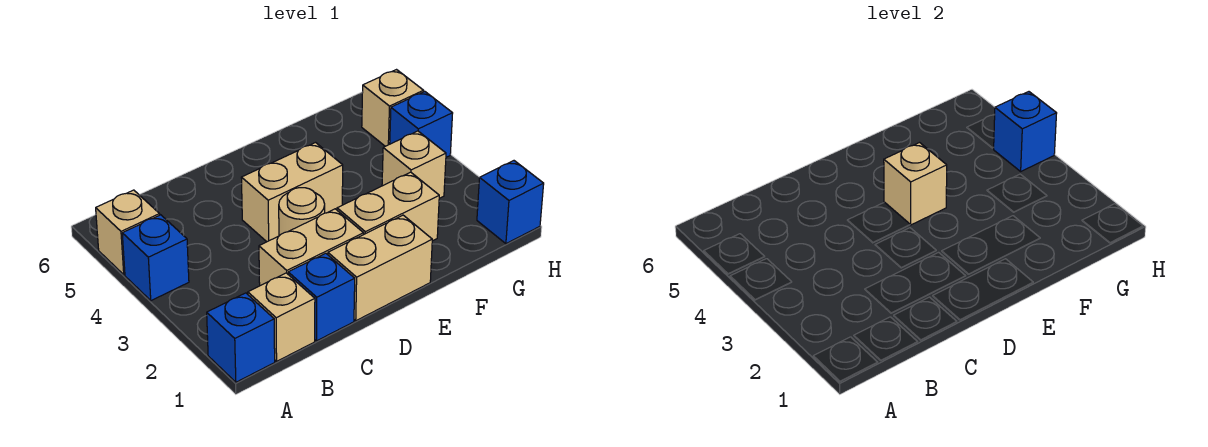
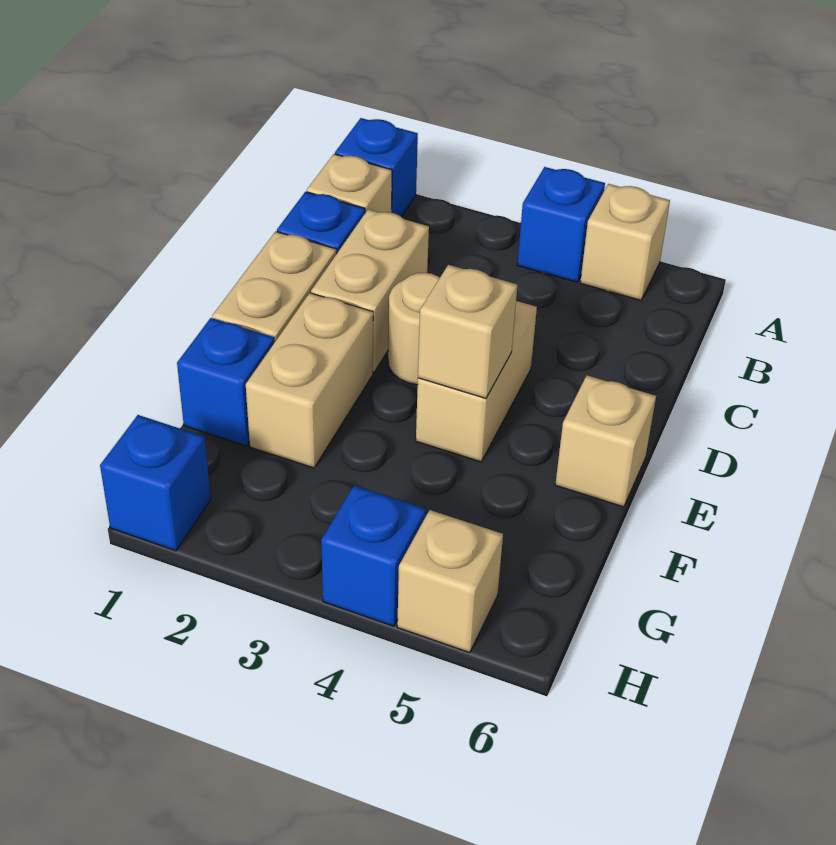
tan 1x1 brick [382,131,446,198] -> tan 1x1 brick moved to [555,375,656,507]
blue 1x1 brick [993,92,1057,171] -> blue 1x1 brick moved to [177,318,275,446]

